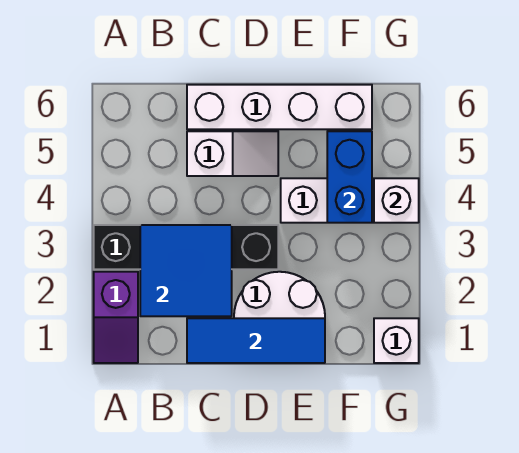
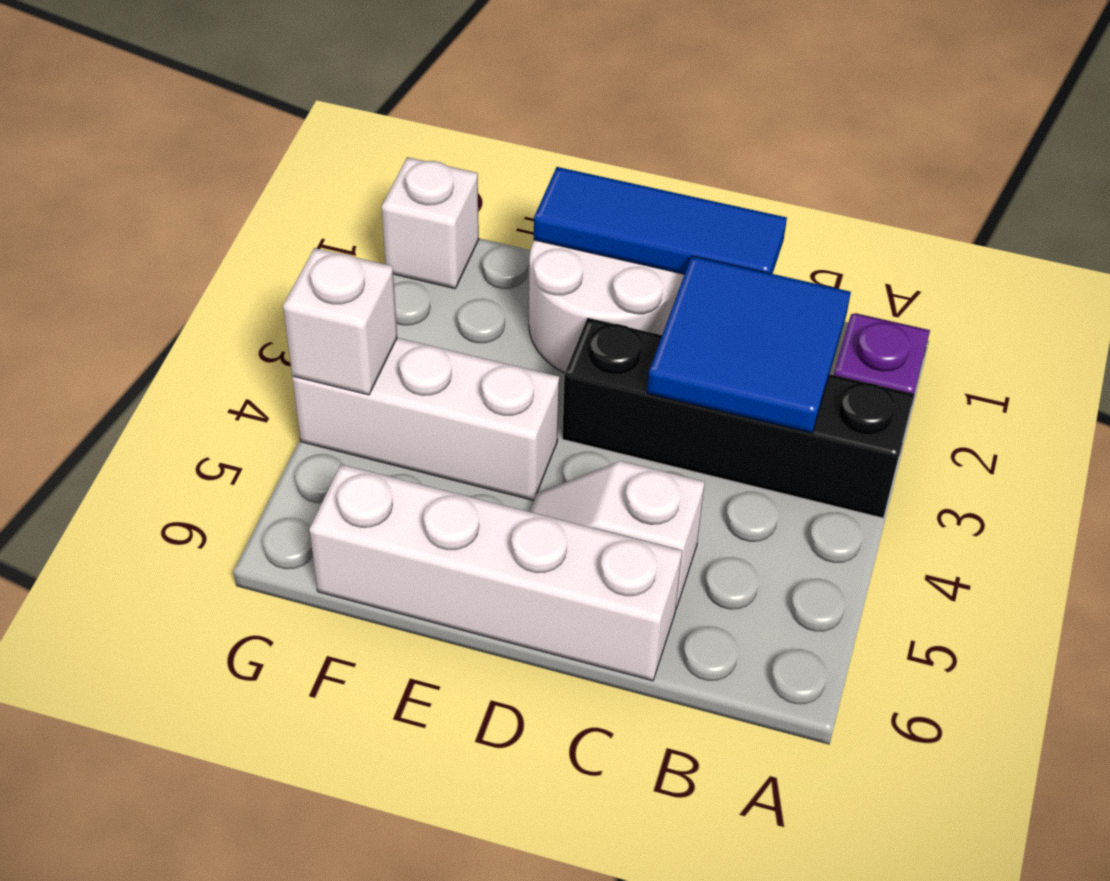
blue 1x2 brick [327,131,372,223] -> none

